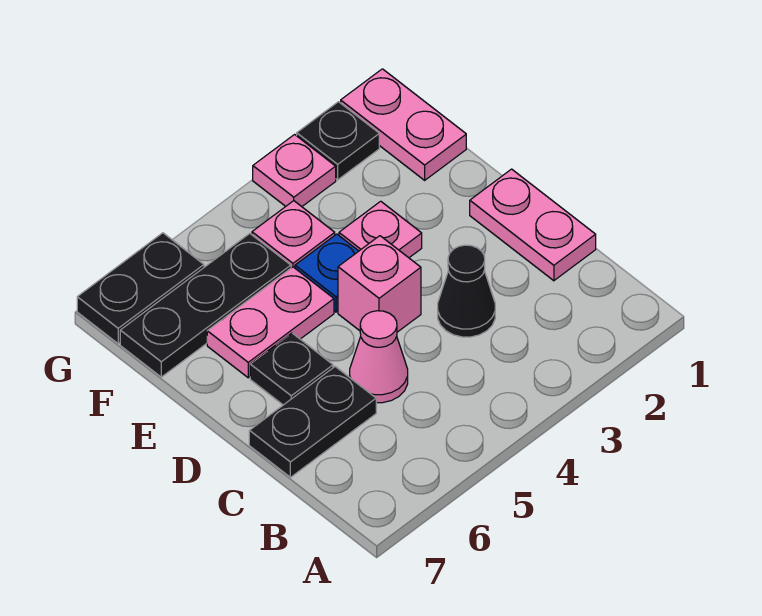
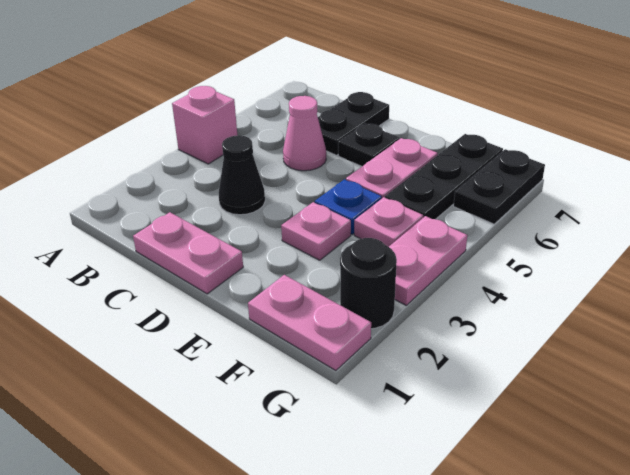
pink 1x1 brick [338,236,421,332] -> pink 1x1 brick moved to [172,86,238,164]
black 1x1 plate [297,102,379,180] -> black 1x1 round brick [340,238,397,329]
pink 1x1 plate [253,135,336,207] -> pink 1x2 plate [389,216,467,305]

